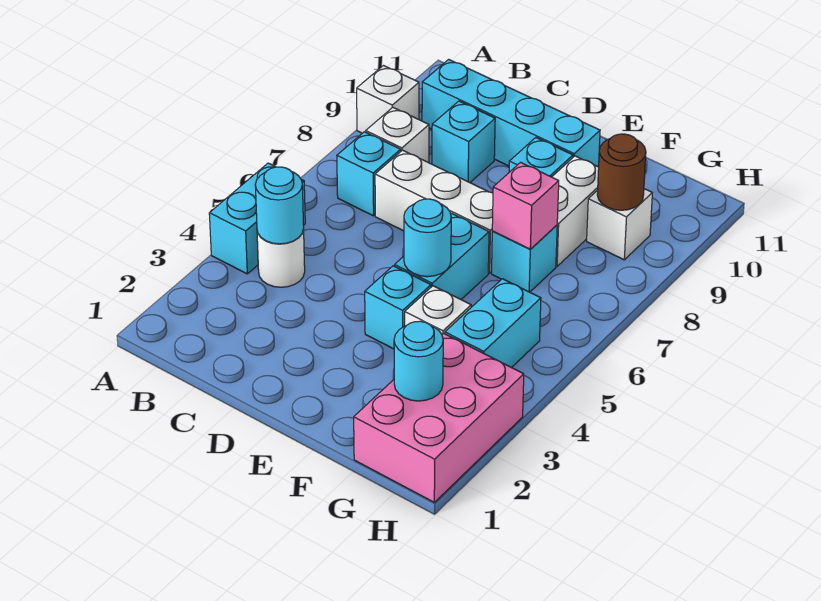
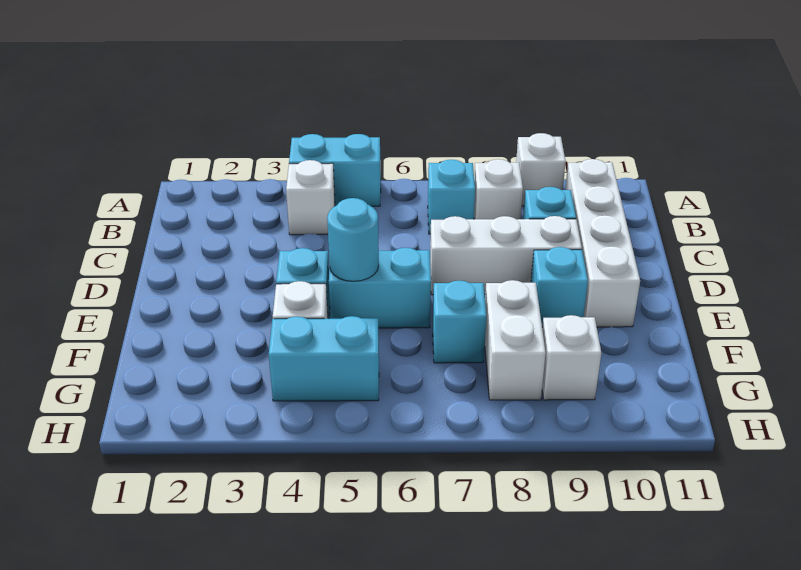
white 1x1 round brick [257,230,305,287] -> white 1x1 brick [286,160,335,235]
cyan 1x1 round brick [255,167,304,244] -> none
cyan 1x4 brick [422,59,600,167] -> white 1x4 brick [565,159,640,327]
white 1x3 brick [375,150,493,273] -> white 1x3 brick turned to [430,216,582,295]
pink 1x1 brick [492,162,559,249] -> none
white 1x2 brick [552,156,599,266] -> white 1x2 brick turned to [485,280,546,400]
pink 2x3 brick [354,333,524,502] -> none
cyan 1x1 round brick [394,321,443,401] -> none
brown 1x1 round brick [597,134,646,210] -> none

